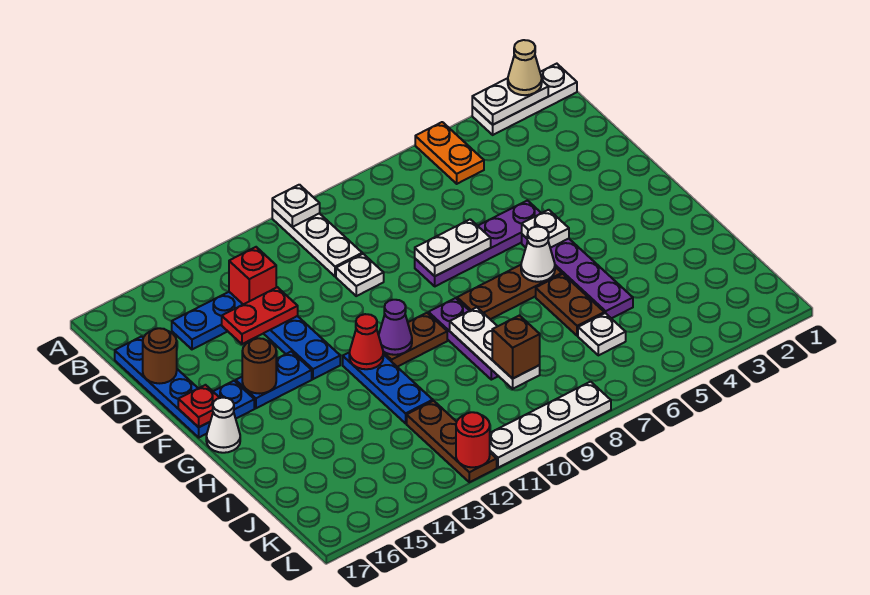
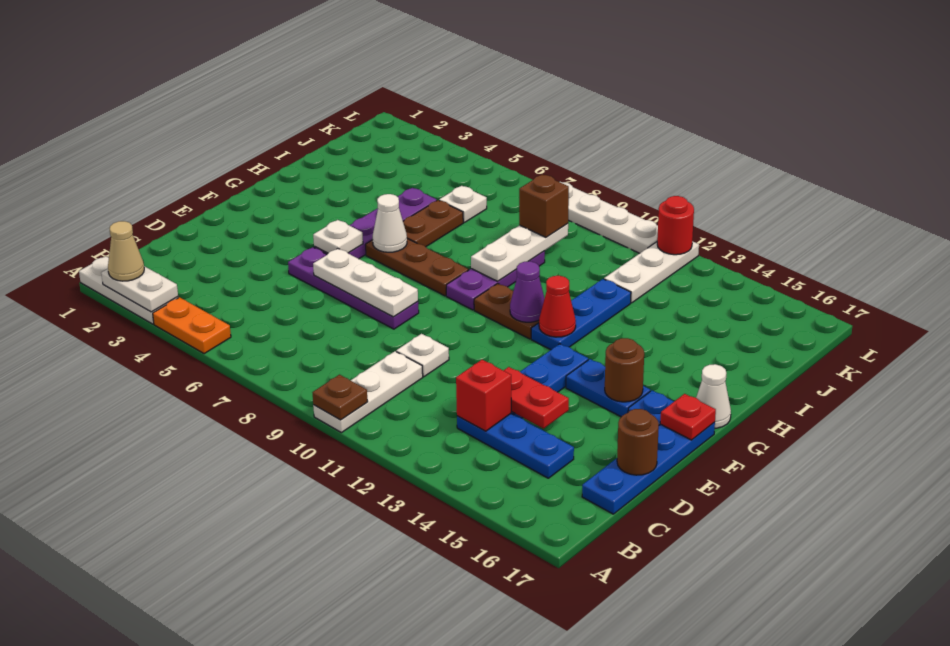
orange 1x2 plate [415,122,484,184] -> orange 1x2 plate turned to [153,297,231,354]
white 1x1 plate [272,185,320,227] -> brown 1x1 plate [313,375,368,420]
white 1x2 plate [415,219,491,276] -> white 1x3 plate [313,249,418,317]
brown 1x3 plate [407,401,497,482] -> white 1x3 plate [604,241,699,303]

